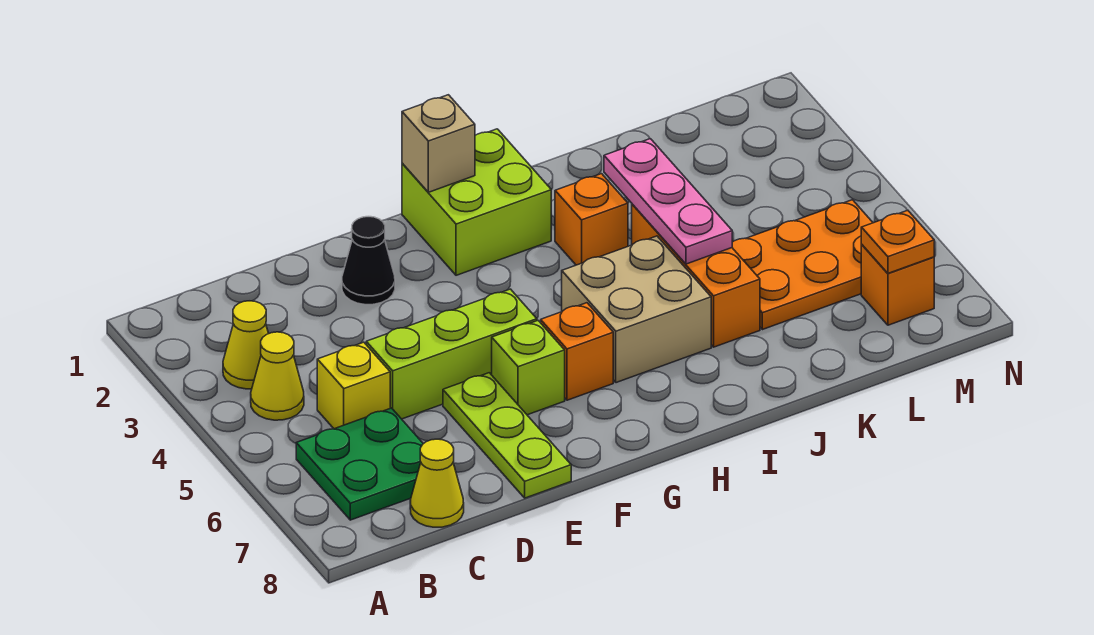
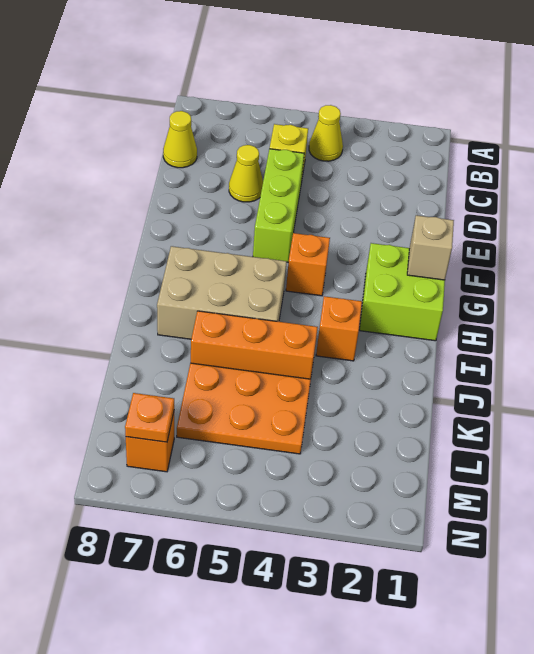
yellow 1x1 cone [223,301,268,389] -> yellow 1x1 cone moved to [229,145,263,202]
green 2x2 plate [296,408,423,520] -> none
black 1x1 cone [342,217,395,305] -> none
lime 1x3 plate [443,373,571,498] -> none
lime 1x1 brick [492,321,565,415] -> none
orange 1x1 brick [541,303,613,400] -> orange 1x1 brick moved to [286,233,330,296]
tan 2x2 brick [562,236,711,383] -> tan 2x3 brick [157,246,286,339]
pink 1x3 plate [604,139,732,264] -> none
orange 2x3 plate [732,200,873,330] -> orange 2x3 plate turned to [177,363,311,454]

